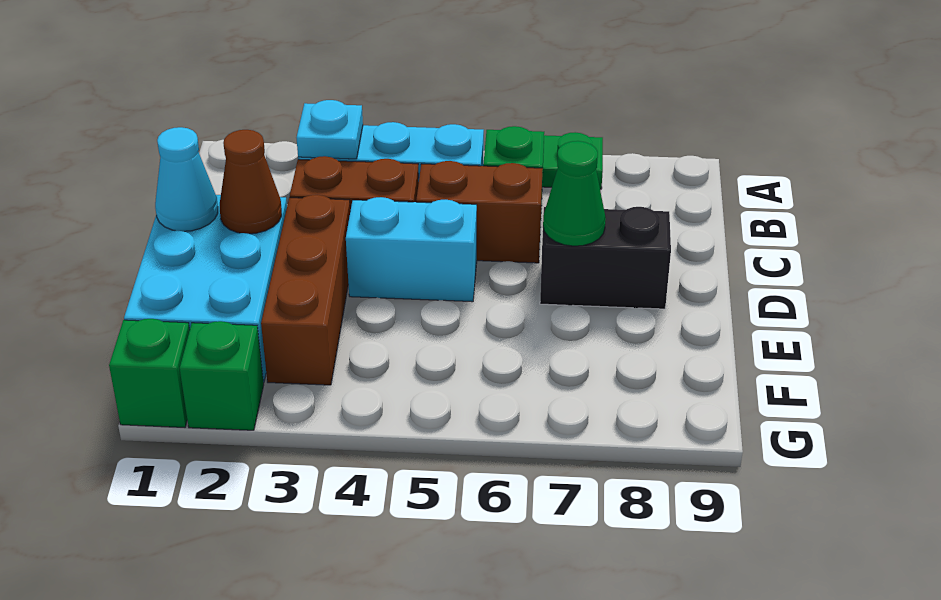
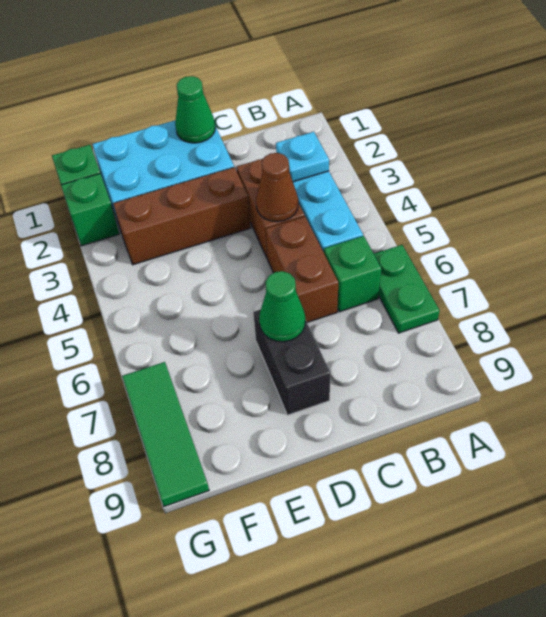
cyan 1x1 cone [155,127,218,231] -> green 1x1 cone [175,76,215,143]
brown 1x1 cone [220,130,282,234] -> brown 1x1 cone moved to [256,153,298,222]
cyan 1x2 brick [346,197,477,302] -> none
none -> green 1x3 tile [122,362,209,507]

